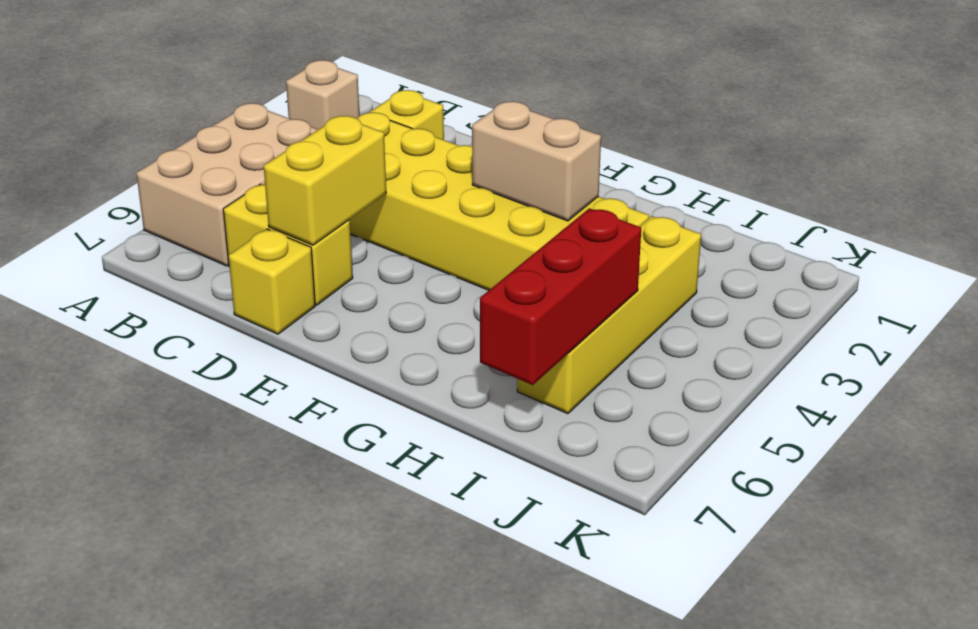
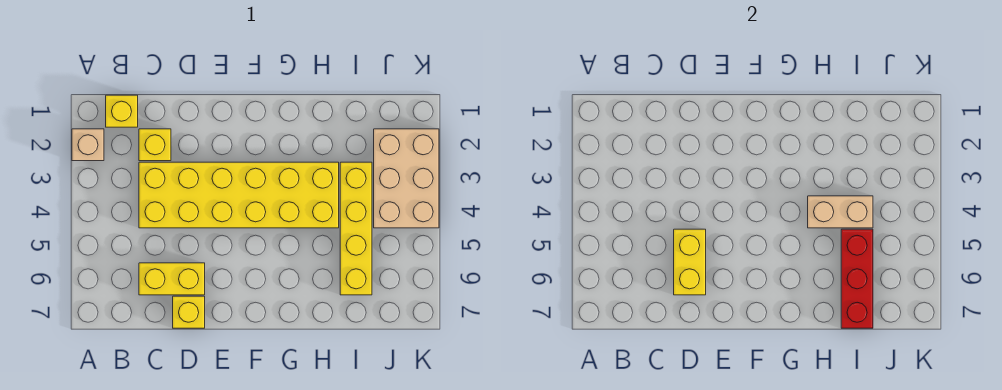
tan 2x3 brick [136,103,318,266] -> tan 2x3 brick moved to [374,129,439,228]
none -> yellow 1x1 brick [106,95,138,127]
tan 1x2 brick [472,101,601,221] -> tan 1x2 brick moved to [808,196,873,228]

